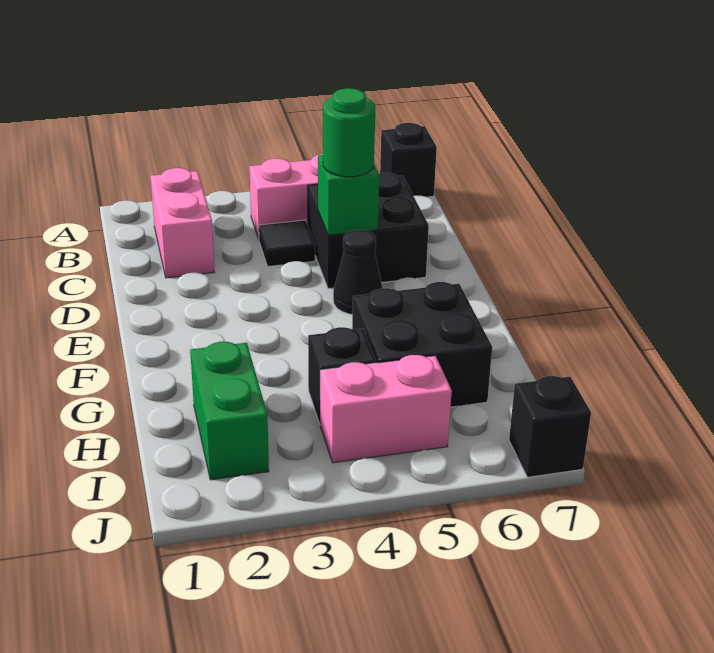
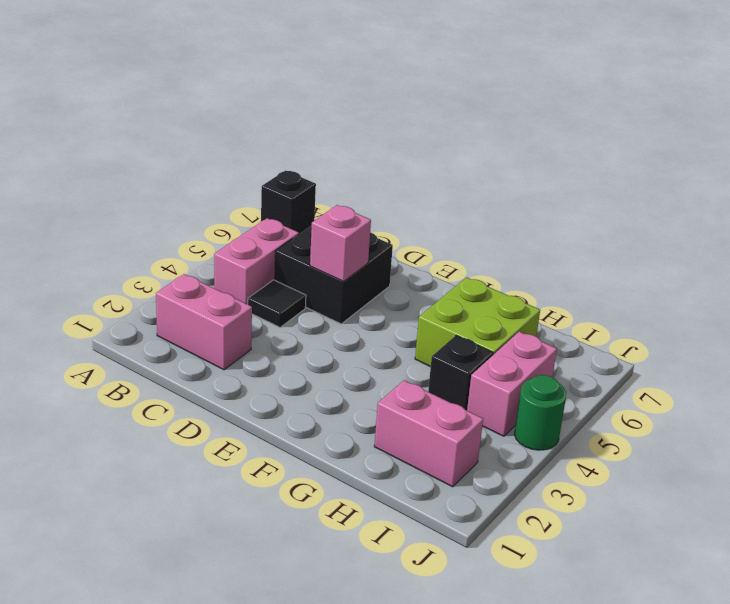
green 1x1 brick [318,155,379,235] -> pink 1x1 brick [310,205,371,282]
green 1x1 round brick [323,88,375,177] -> green 1x1 round brick moved to [514,375,566,450]
black 1x1 cone [333,230,383,314] -> none
black 2x2 brick [352,282,492,407] -> lime 2x2 brick [415,277,540,366]
green 1x2 brick [190,342,269,480] -> pink 1x2 brick [374,380,483,487]
black 1x1 brick [509,376,591,477] -> none

